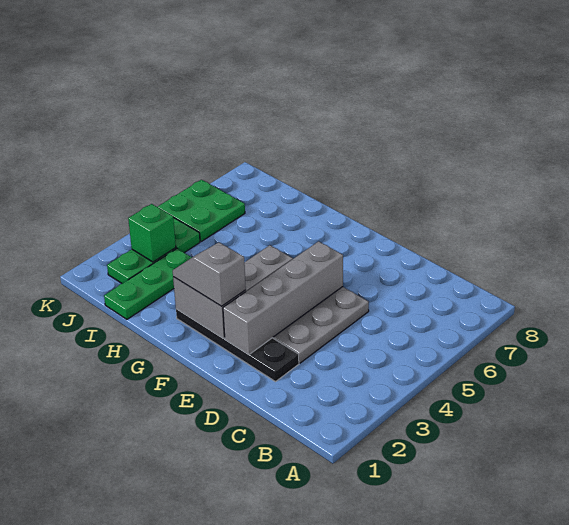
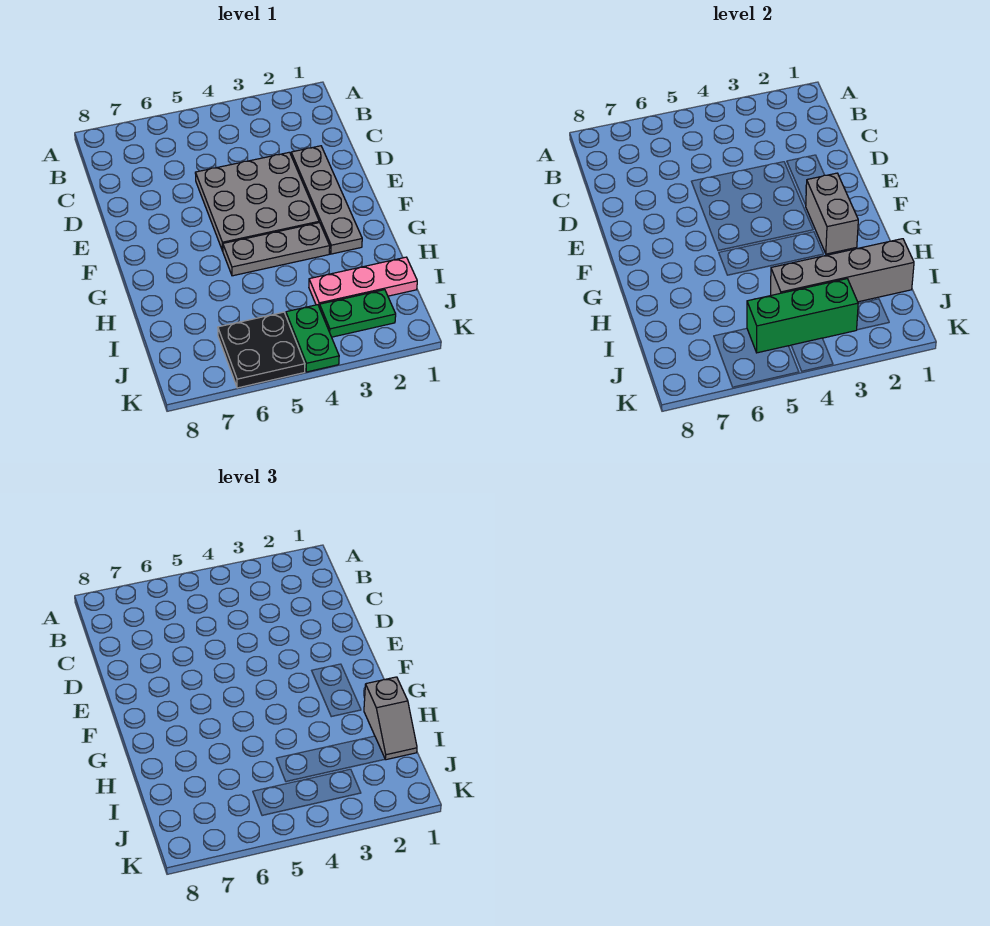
black 1x4 plate [176,309,299,382] -> grey 1x4 plate [291,146,362,254]
grey 1x4 brick [223,241,343,354] -> grey 1x4 brick moved to [771,239,914,302]
grey 1x2 slope [173,242,246,306] -> grey 1x2 slope moved to [364,677,417,760]
green 1x3 plate [104,249,192,319] -> pink 1x3 plate [309,257,417,308]
green 1x1 brick [128,204,176,262] -> green 1x3 brick [747,279,858,353]
green 2x2 plate [158,180,245,241] -> black 2x2 plate [218,312,305,388]

